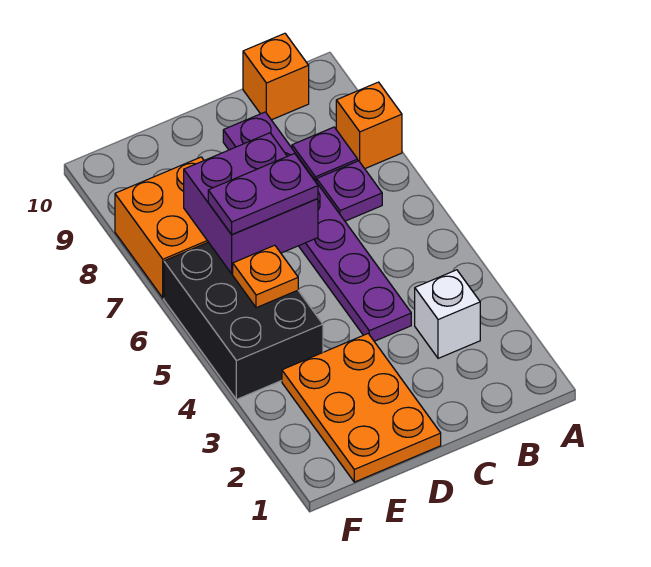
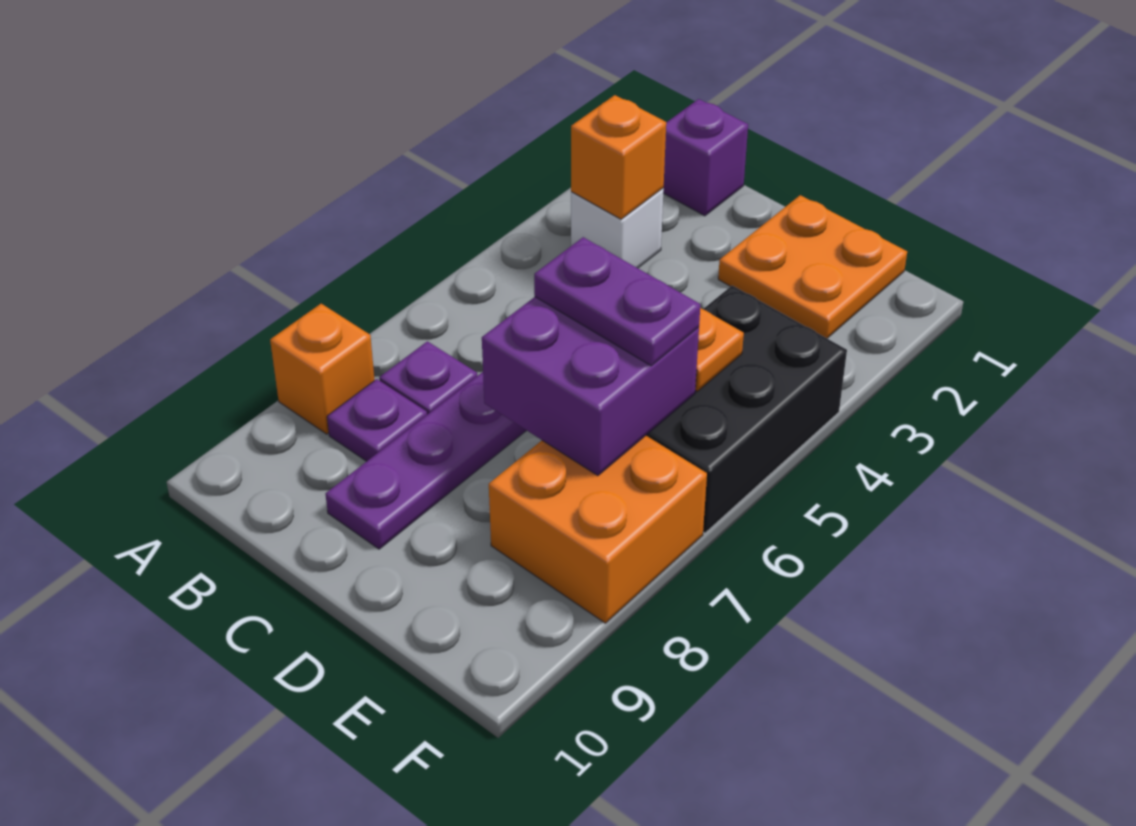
none -> purple 1x1 brick [663,99,748,216]
orange 1x1 brick [243,33,309,120] -> orange 1x1 brick moved to [571,95,666,219]
orange 2x3 plate [282,334,441,482] -> orange 2x2 plate [718,195,907,338]

